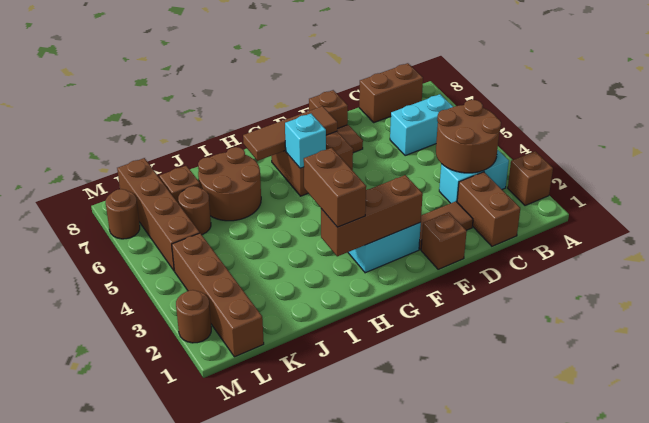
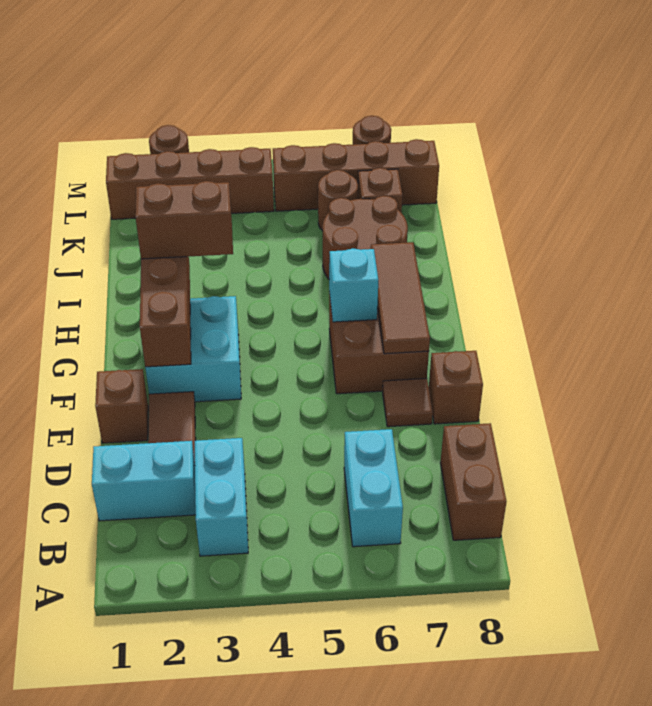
brown 1x1 brick [508,151,553,206] -> none
brown 2x2 round brick [436,100,501,173] -> none
brown 1x2 brick [457,172,520,246] -> cyan 1x2 brick [92,441,196,521]

